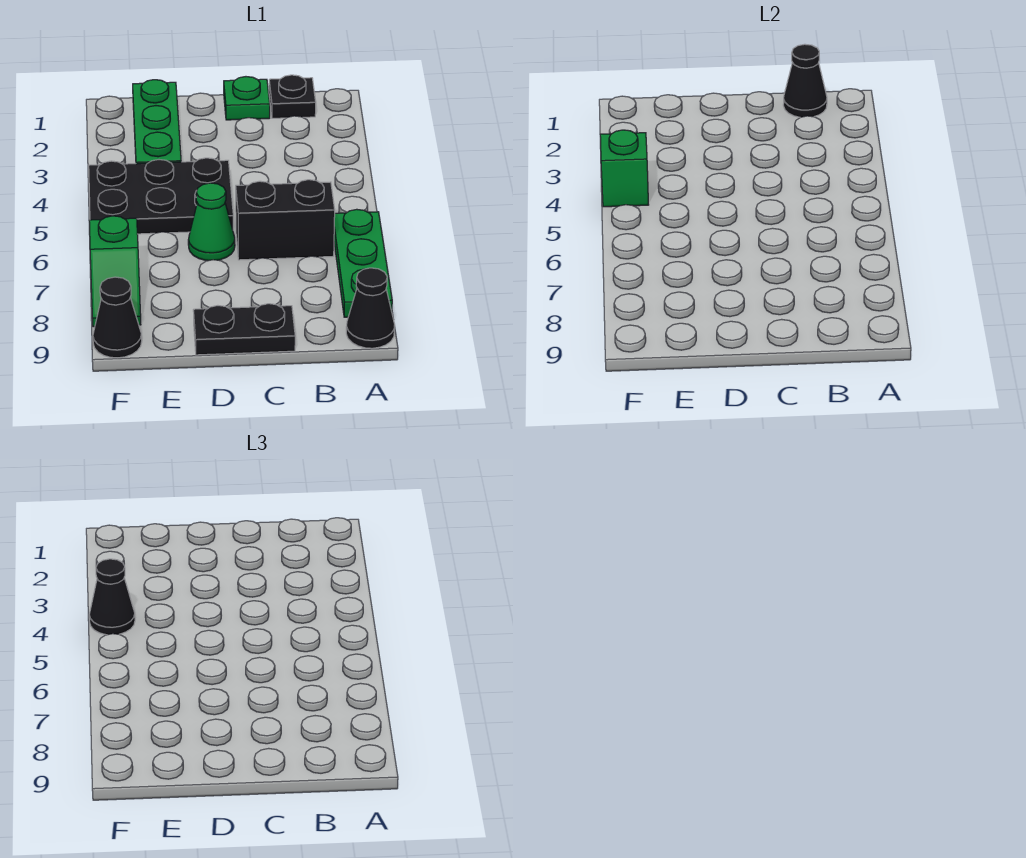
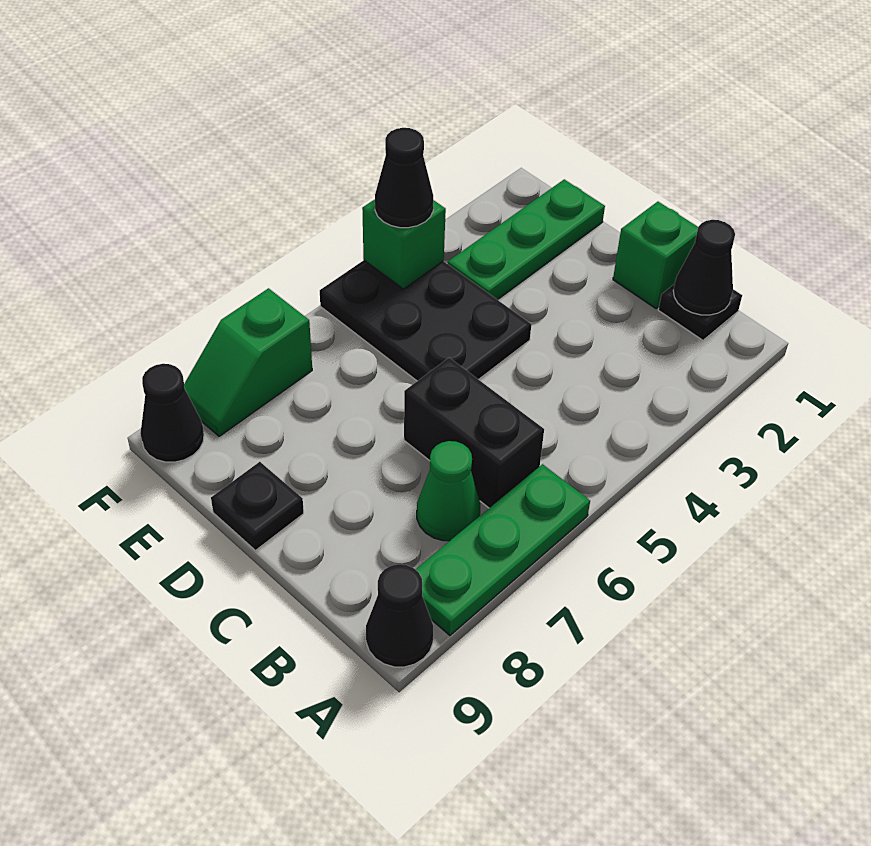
green 1x1 plate [224,77,270,120] -> green 1x1 brick [613,202,698,309]
black 1x2 plate [193,304,295,355] -> black 1x1 plate [211,462,304,550]
green 1x1 cone [188,183,235,261] -> green 1x1 cone moved to [417,441,480,541]

